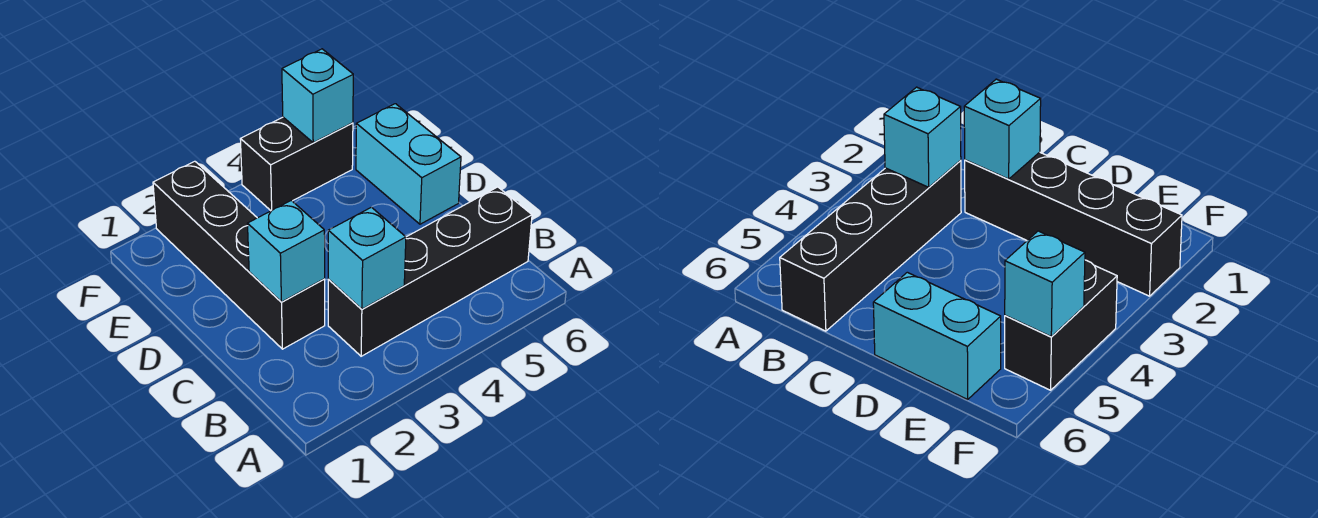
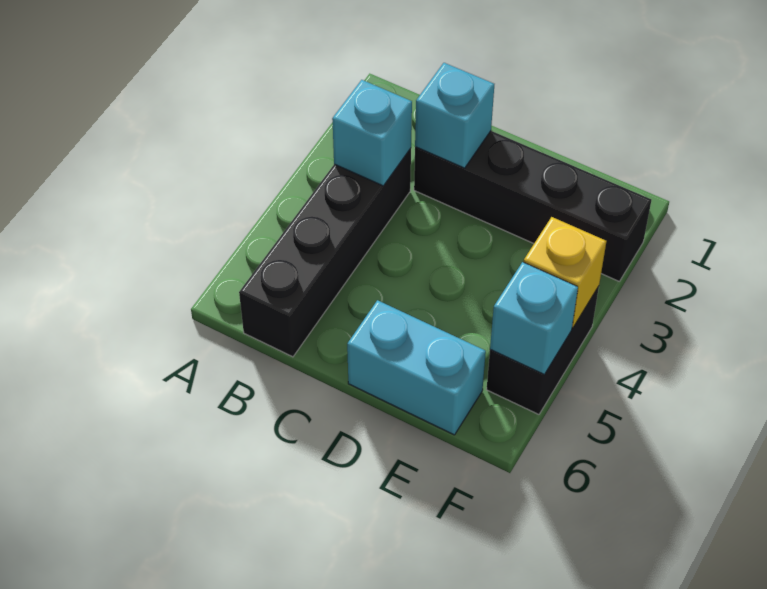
none -> yellow 1x1 brick [524,217,606,328]

